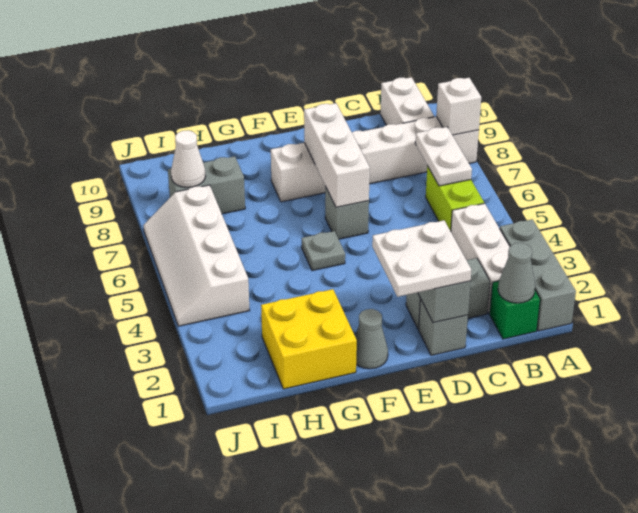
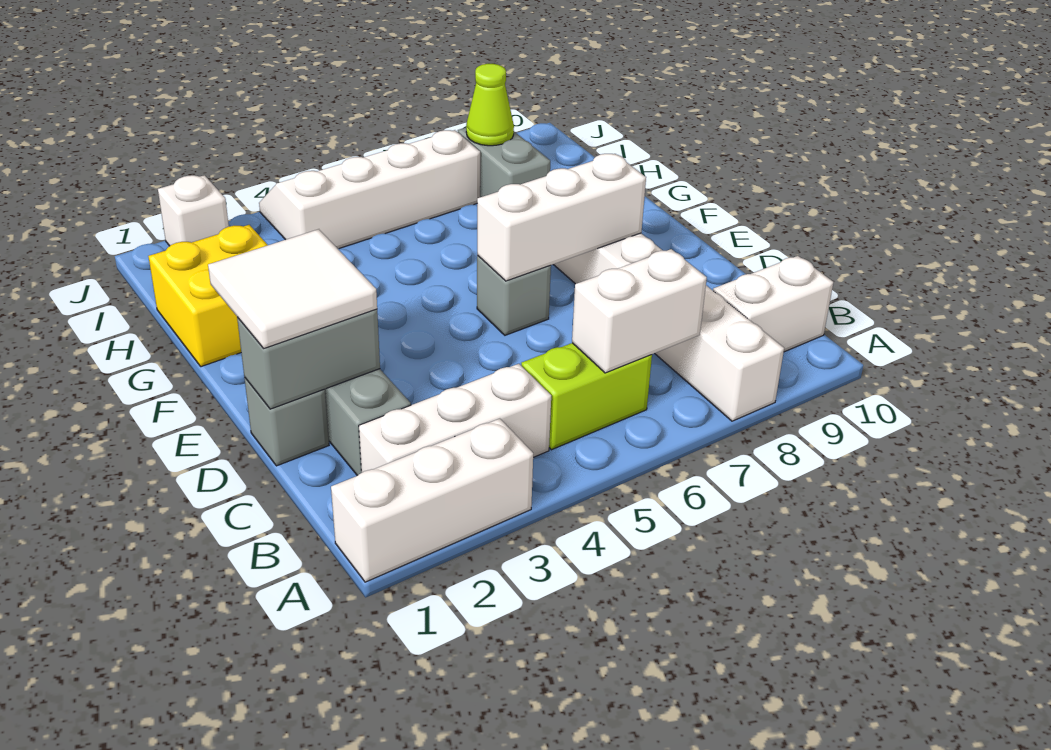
grey 1x3 brick [500,219,576,331] -> white 1x3 brick [331,419,533,582]
white 1x1 brick [436,78,481,135] -> white 1x1 brick moved to [158,175,229,246]
green 1x1 brick [490,281,540,339] -> none
grey 1x1 cone [498,243,535,303] -> none
white 1x2 plate [415,127,472,186] -> white 1x2 brick [572,249,707,373]
white 2x2 plate [372,220,471,297] -> white 2x2 tile [208,229,377,349]
grey 1x1 cone [355,309,388,369] -> none
grey 1x1 plate [302,231,345,271] -> none
white 1x1 cone [171,130,205,187] -> lime 1x1 cone [466,64,514,146]

